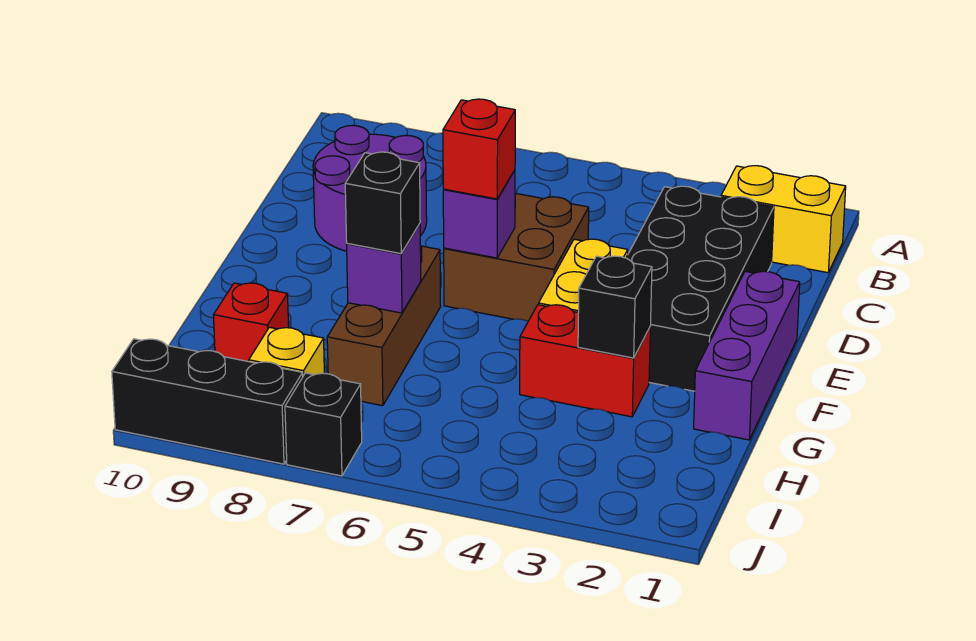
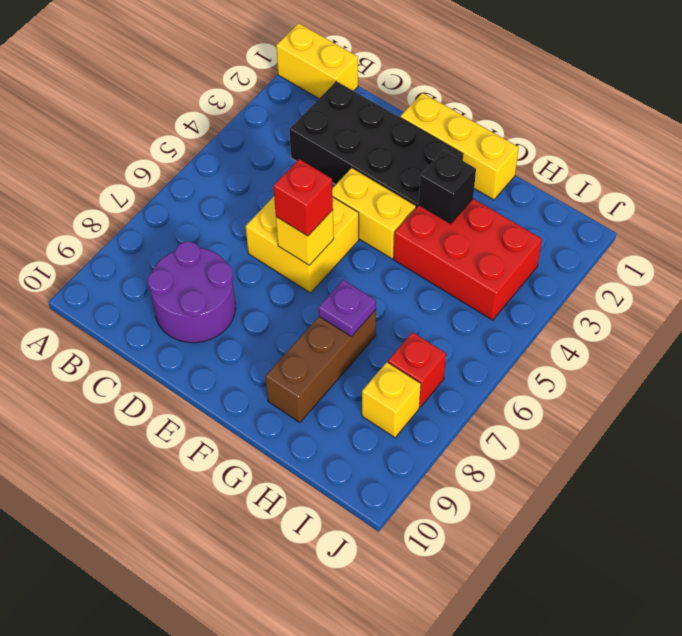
yellow 1x2 brick [721,166,846,273] -> yellow 1x2 brick turned to [276,23,358,98]
brown 2x2 brick [444,193,589,321] -> yellow 2x2 brick [246,197,359,293]
purple 1x3 brick [694,271,800,440] -> yellow 1x3 brick [400,93,519,200]
purple 1x1 brick [443,170,515,258] -> yellow 1x1 brick [276,210,334,265]
brown 1x3 brick [327,246,441,406] -> brown 1x3 brick turned to [265,310,376,423]
red 1x2 brick [520,305,650,417] -> red 2x3 brick [394,199,542,320]
purple 1x1 brick [347,224,421,313] -> purple 1x1 plate [318,280,376,337]
black 1x1 brick [345,152,420,254] -> none
red 1x1 brick [214,283,289,362] -> red 1x1 brick moved to [388,332,446,407]
black 1x1 brick [285,373,362,476] -> none
black 1x3 brick [112,339,303,464] -> none

